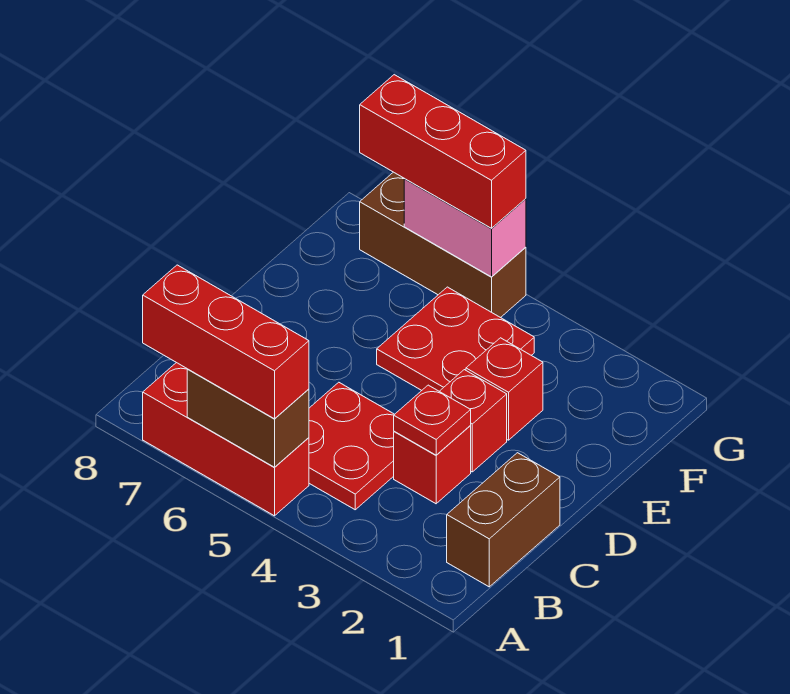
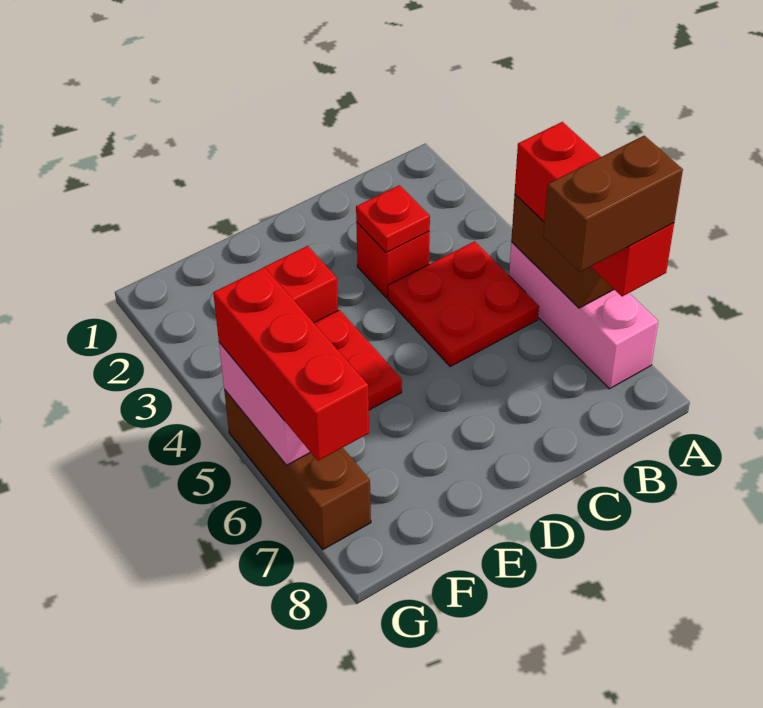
red 1x3 brick [143,363,309,516] -> pink 1x3 brick [509,242,658,389]
brown 1x2 brick [447,453,560,587] -> brown 1x2 brick moved to [543,136,683,272]
red 1x1 brick [440,370,507,472] -> none

